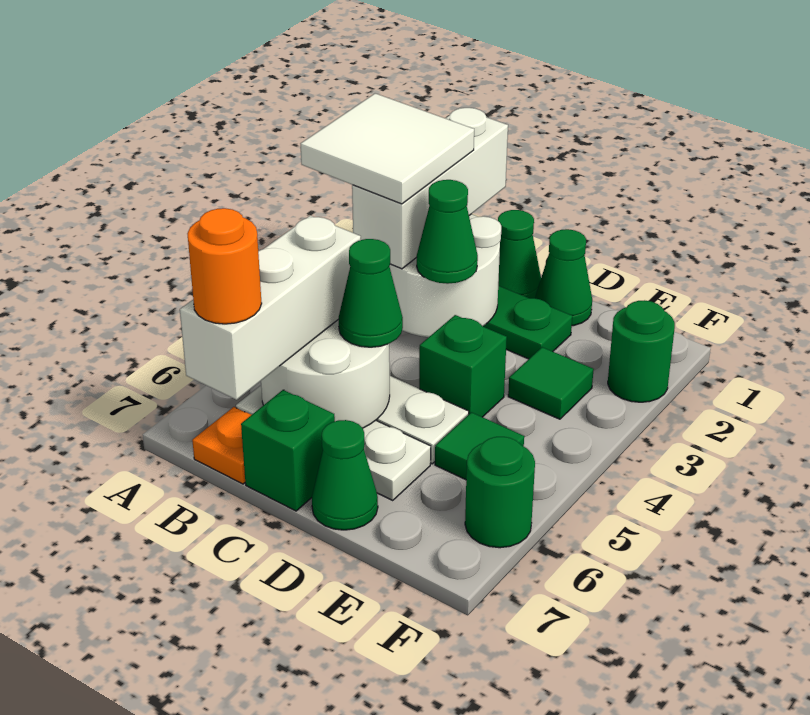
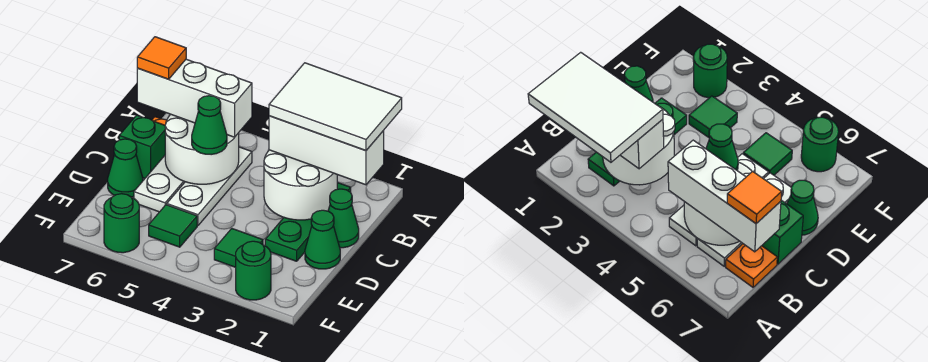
white 2x2 tile [300,93,474,204] -> white 2x3 tile [269,63,402,151]
orange 1x1 round brick [187,208,262,324] -> orange 1x1 tile [137,37,186,79]
green 1x1 cone [417,180,478,284] -> none
green 1x1 brick [419,315,507,417] -> none

